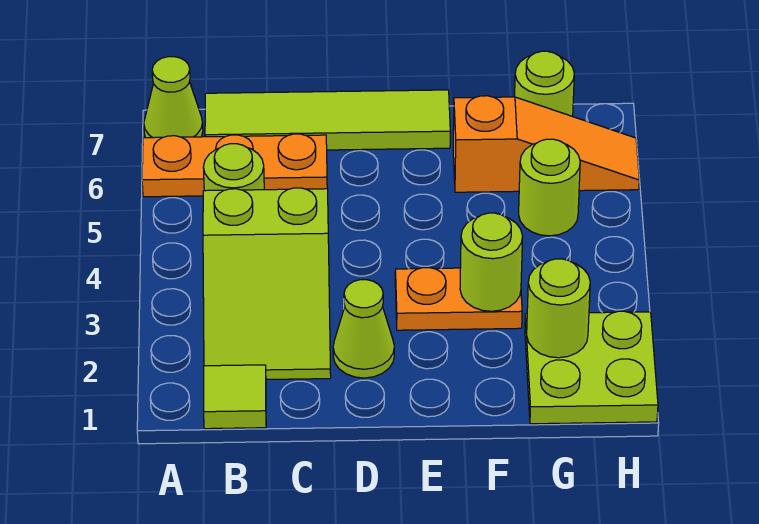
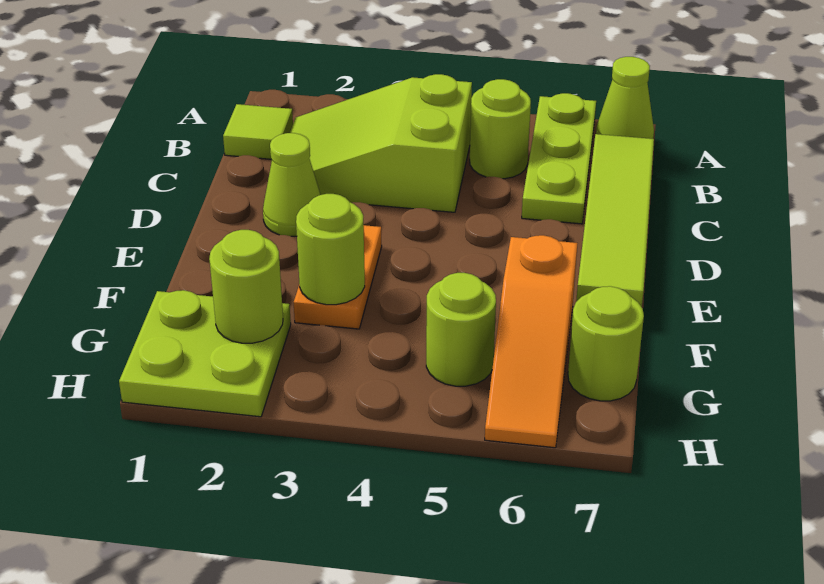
orange 1x3 plate [142,134,327,197] -> lime 1x3 plate [522,93,596,224]

